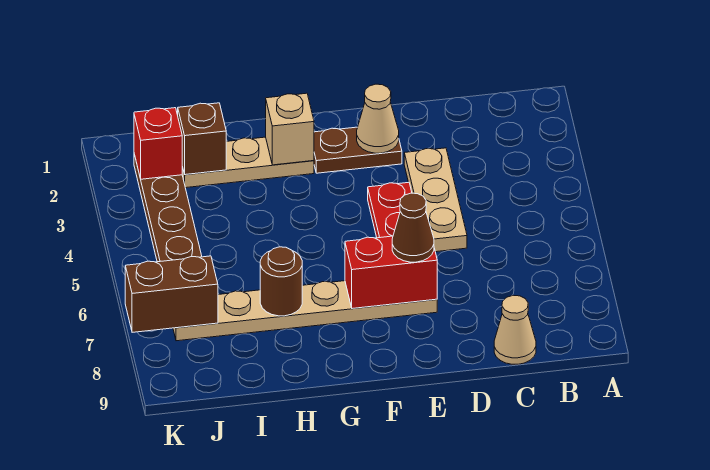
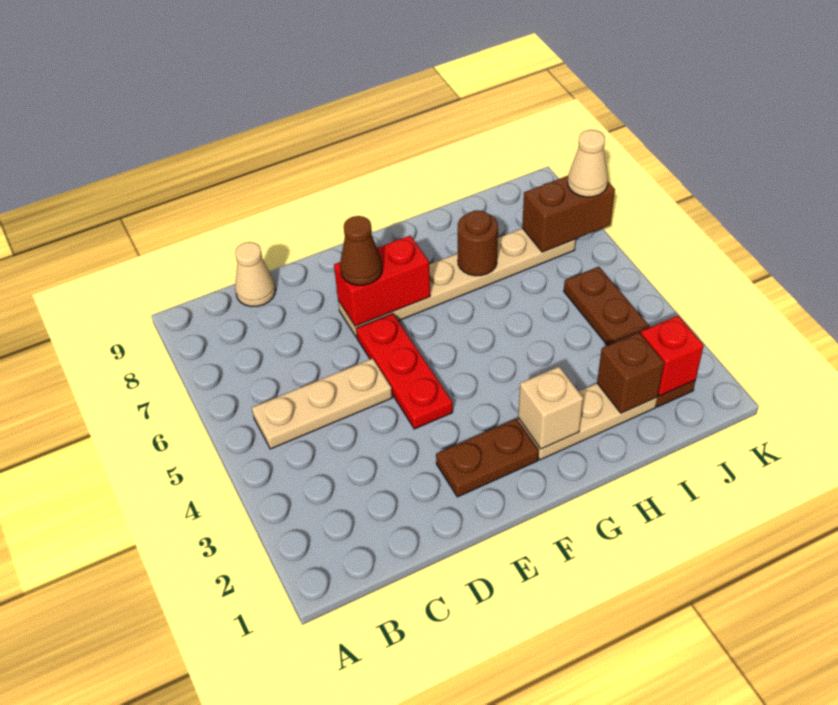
tan 1x3 plate [404,148,467,252] -> tan 1x3 plate turned to [252,358,392,449]
tan 1x1 cone [357,84,399,153] -> tan 1x1 cone moved to [568,130,608,197]

